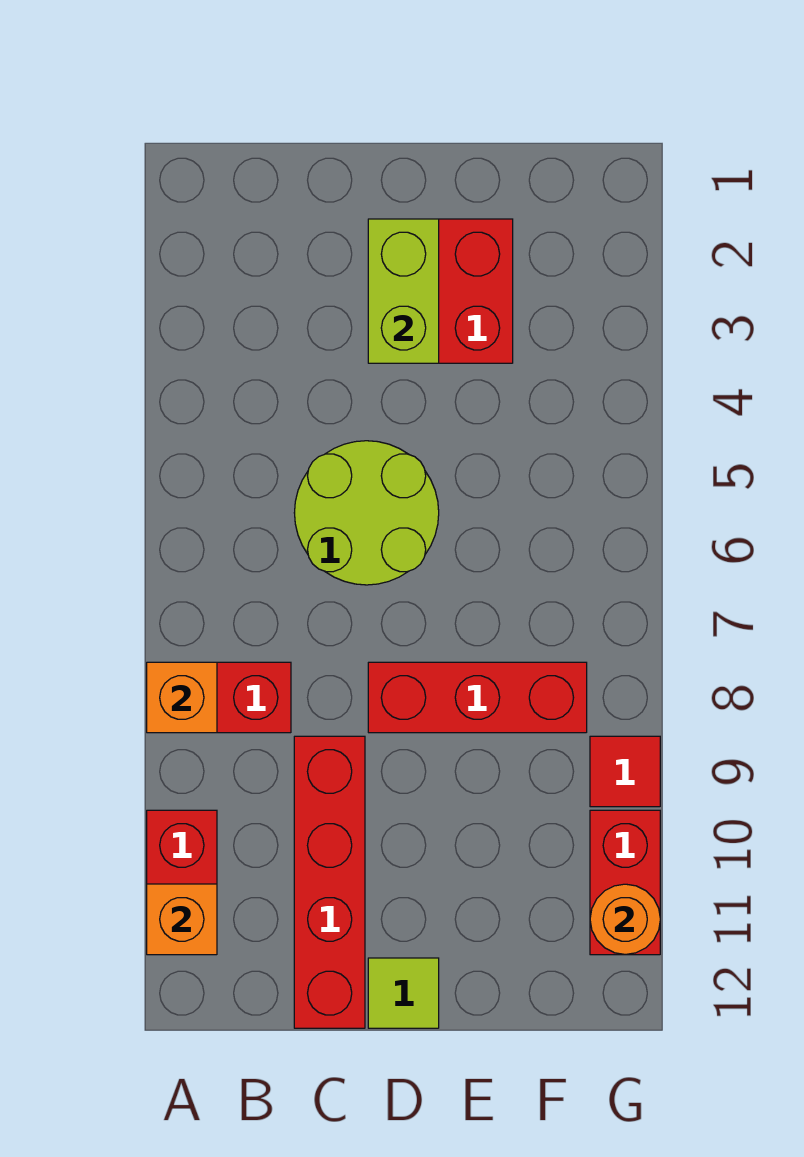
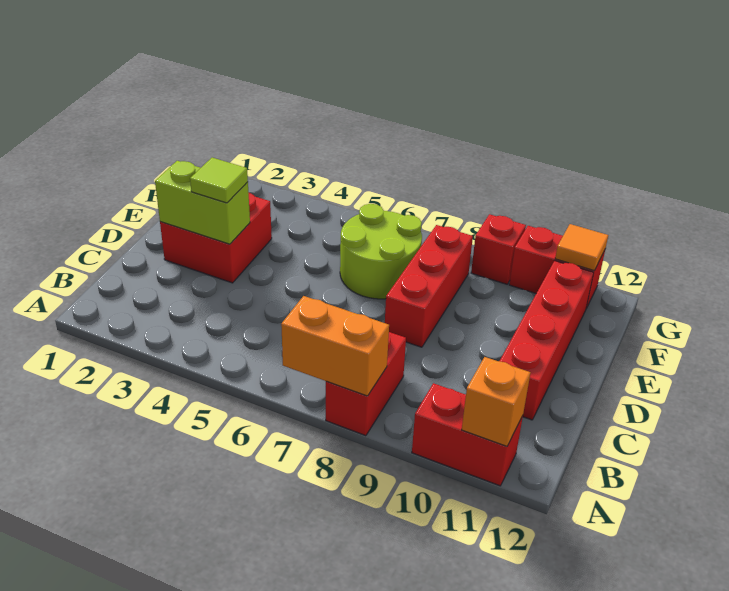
orange 1x1 brick [147,662,217,733] -> orange 1x2 brick [281,296,389,396]
lime 2x2 round brick [294,441,439,585] -> lime 2x2 round brick moved to [340,204,422,299]
red 1x4 brick [294,736,365,1028] -> red 1x4 brick turned to [500,261,594,420]
lime 1x1 tile [368,958,439,1028] -> lime 1x1 tile moved to [190,158,248,203]
red 1x1 tile [590,736,660,807] -> red 1x1 brick [471,214,526,284]
orange 1x1 round brick [590,884,660,955] -> orange 1x1 tile [555,224,608,270]

